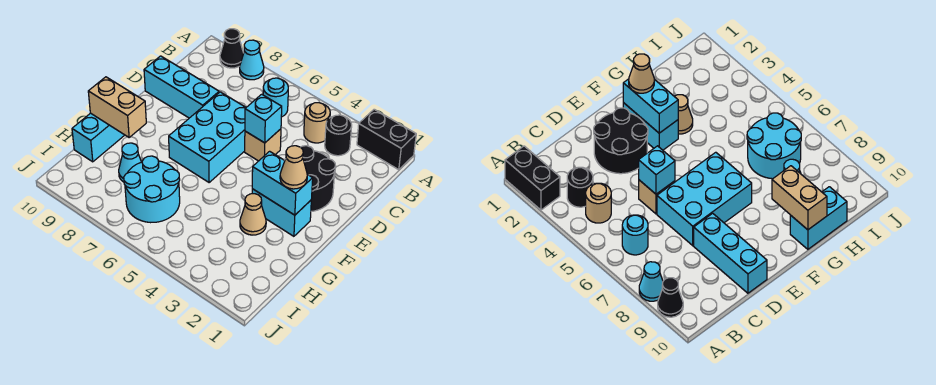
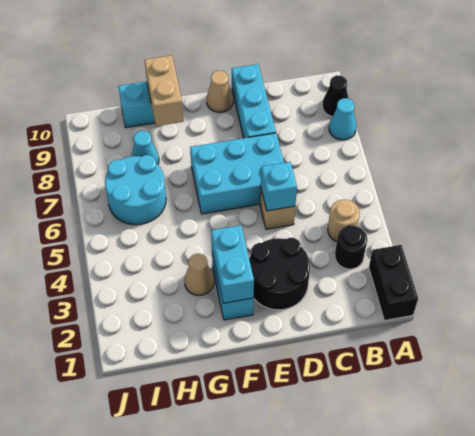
cyan 1x1 round brick [263,78,288,117] -> none
tan 1x1 cone [280,146,307,189] -> tan 1x1 cone moved to [207,71,233,112]

